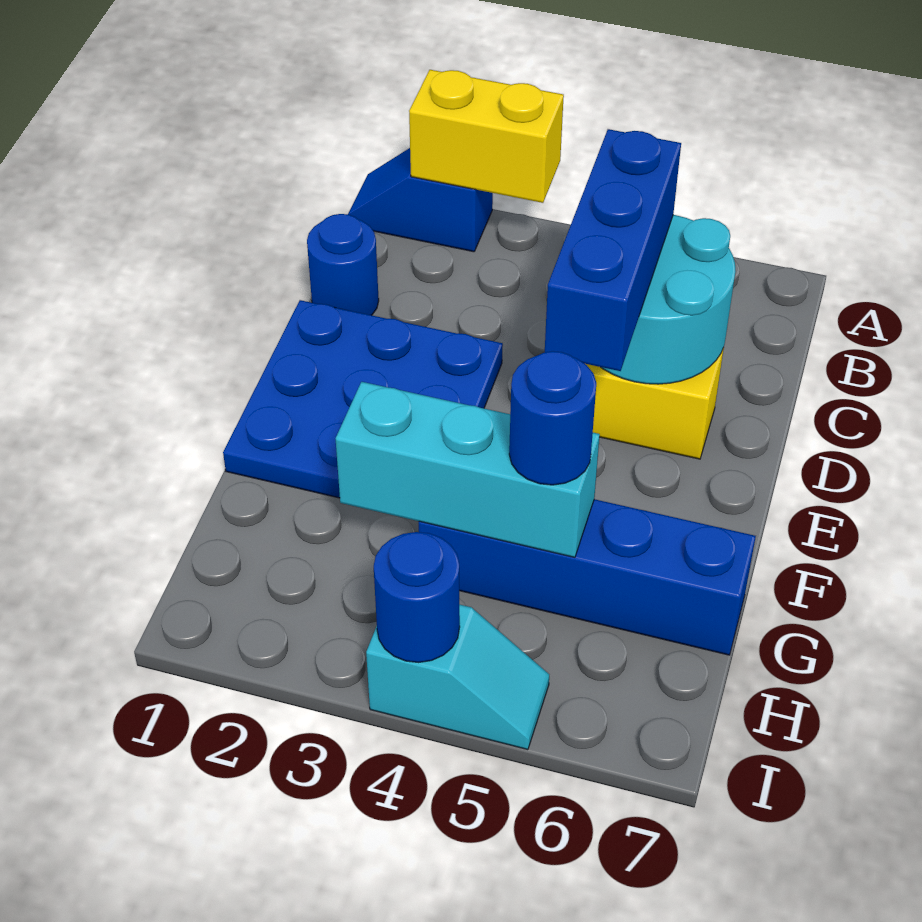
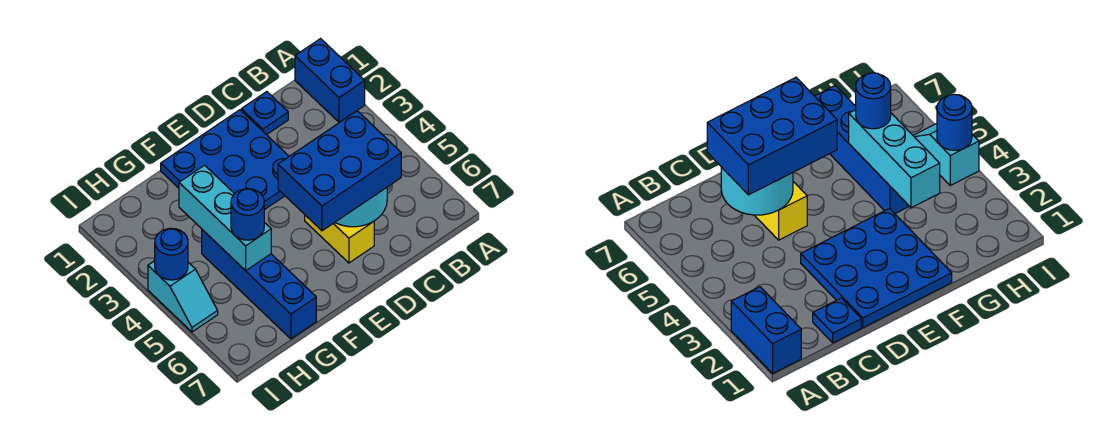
blue 1x2 slope [348,148,493,252] -> blue 1x2 brick [295,39,365,122]
yellow 1x2 brick [409,70,564,203] -> none
blue 1x1 round brick [307,214,379,315] -> blue 1x1 plate [241,92,288,135]
blue 1x3 brick [545,129,681,371] -> blue 2x3 brick [278,111,401,231]

